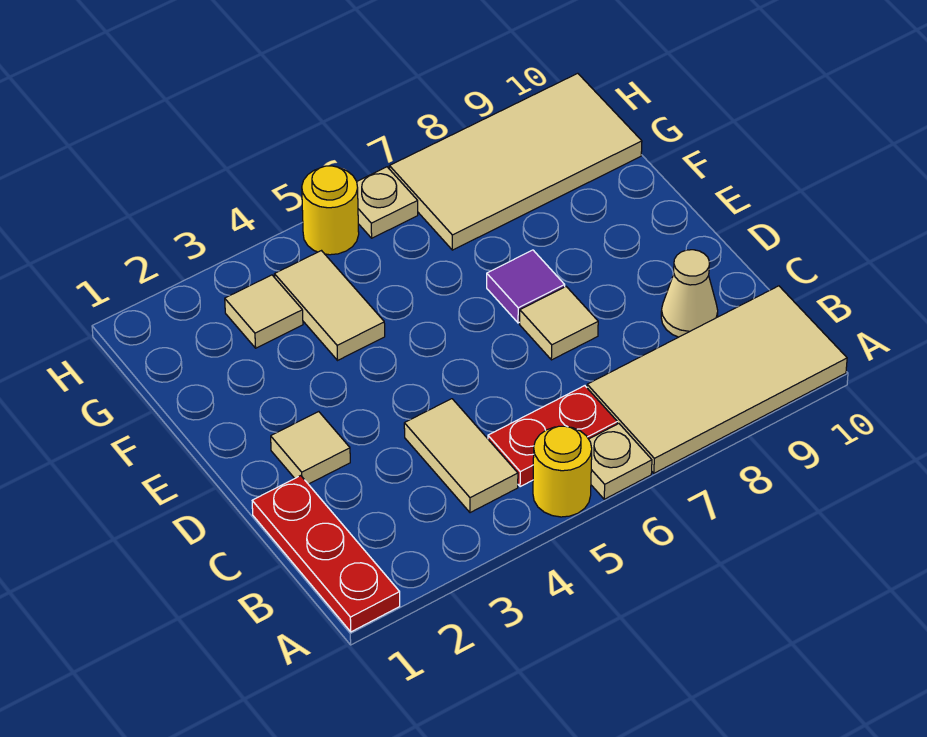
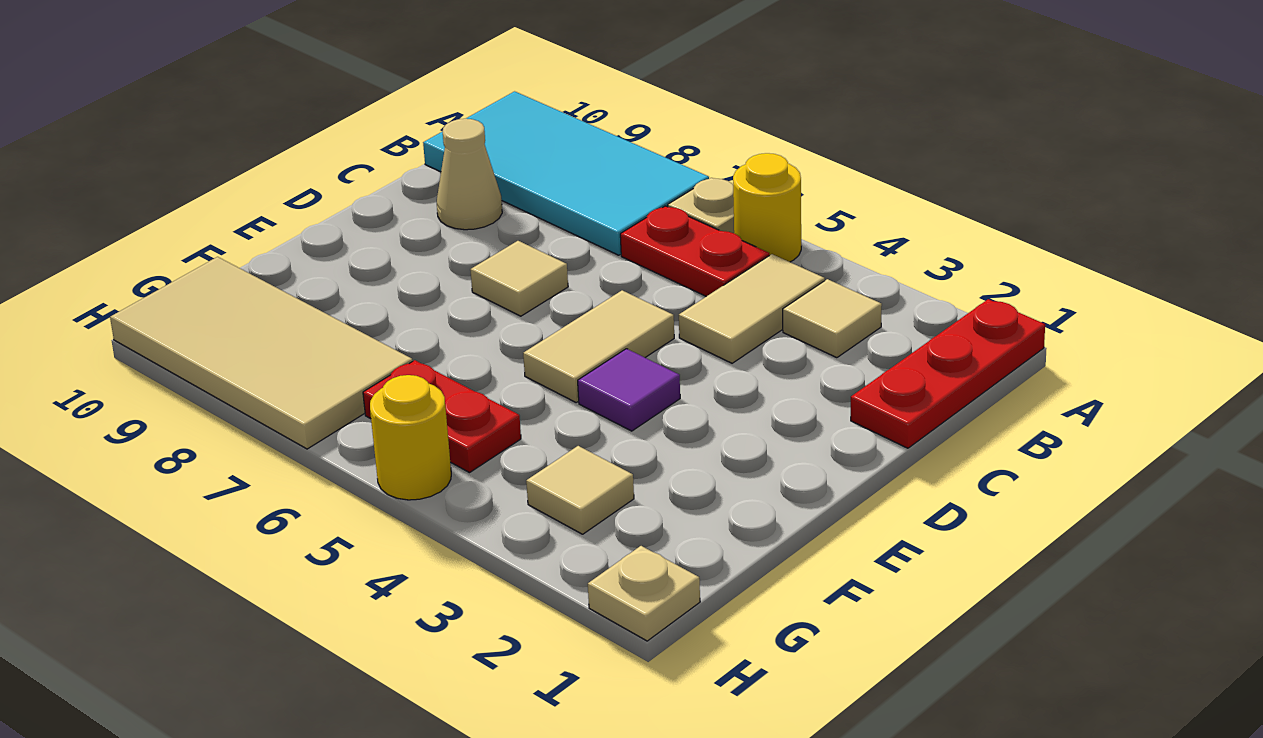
tan 2x4 tile [587,286,847,473] -> cyan 2x4 tile [423,91,709,255]
tan 1x1 tile [271,412,350,484] -> tan 1x1 tile moved to [783,279,882,358]
purple 1x1 tile [487,250,565,323] -> purple 1x1 tile moved to [578,349,680,431]
tan 1x2 tile [274,251,385,360] -> tan 1x2 tile moved to [523,290,674,402]
none -> red 1x2 plate [363,360,521,473]
tan 1x1 plate [357,167,418,238] -> tan 1x1 plate moved to [588,546,700,641]

